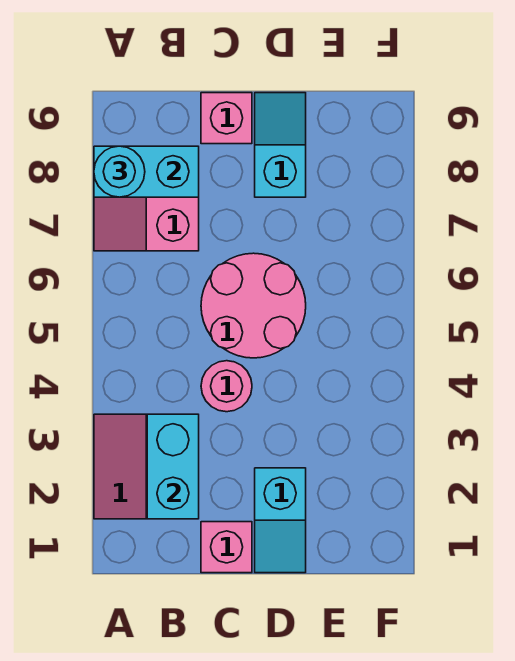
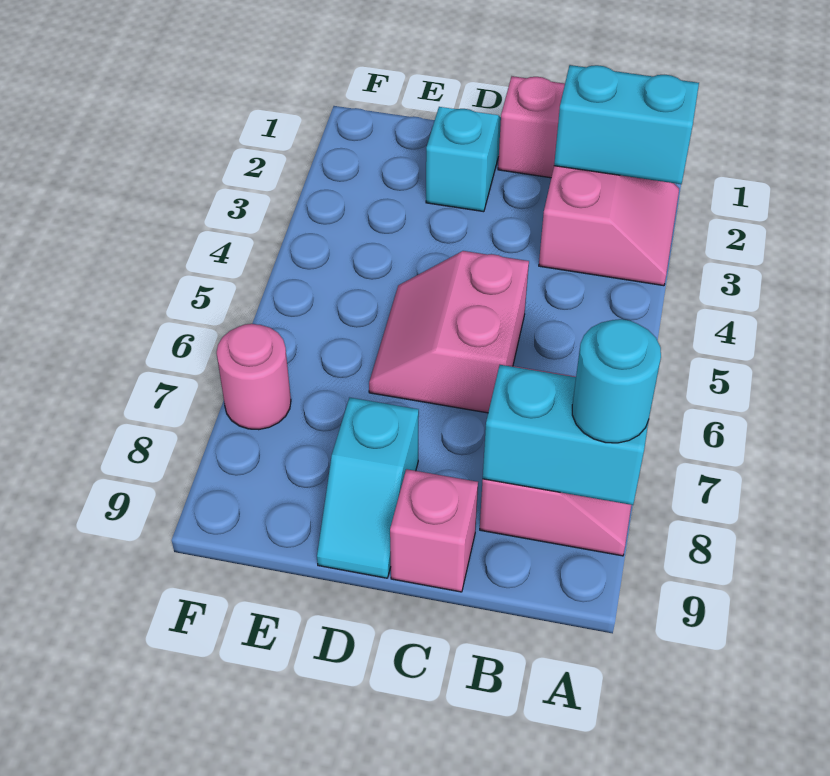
cyan 1x2 brick [147,414,199,519] -> cyan 1x2 brick turned to [554,65,699,184]
pink 1x1 round brick [201,361,252,412] -> pink 1x1 round brick moved to [217,324,291,430]
pink 2x2 round brick [201,253,306,358] -> pink 2x2 slope [369,251,529,413]

